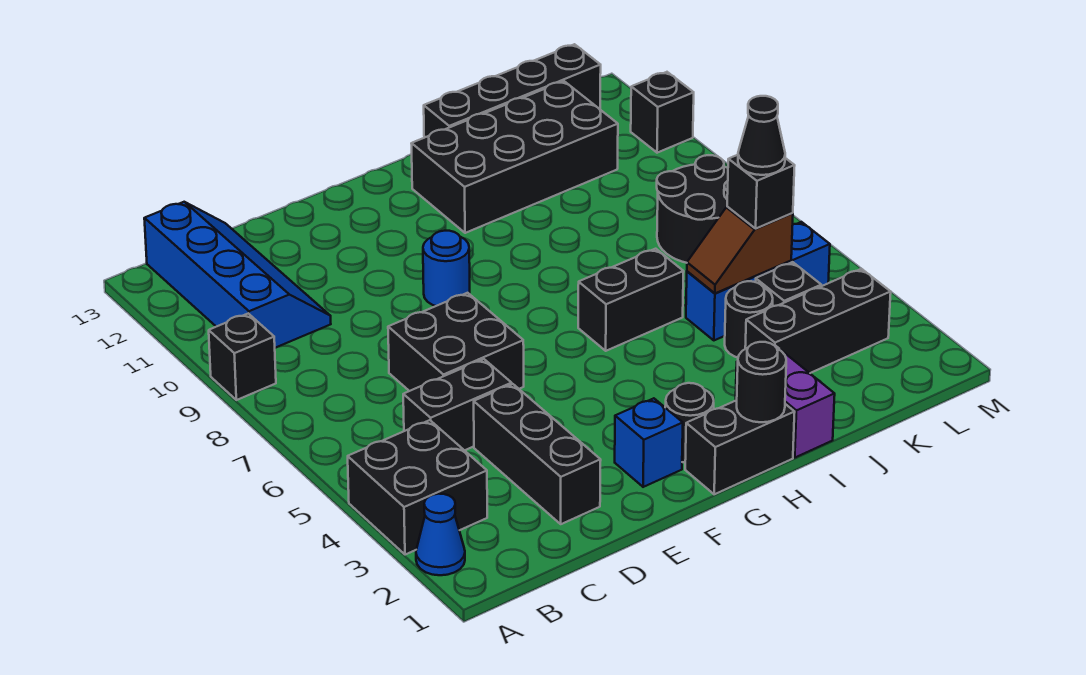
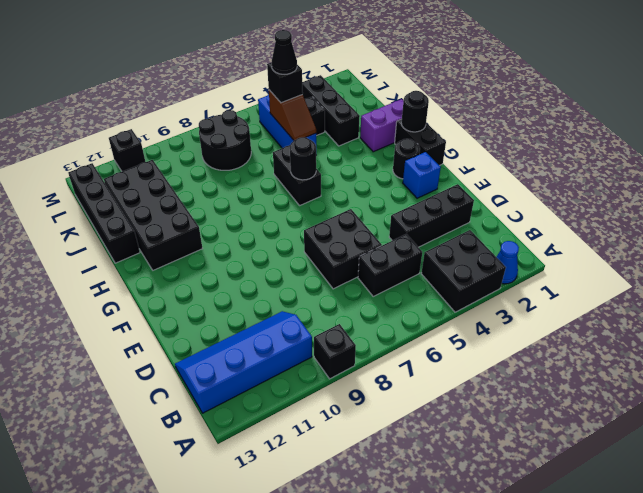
black 1x2 brick [403,359,512,451] -> black 1x2 brick turned to [358,234,422,296]
blue 1x1 round brick [423,231,470,306] -> none
black 1x1 round brick [725,281,773,358] -> black 1x1 round brick moved to [290,137,316,180]

